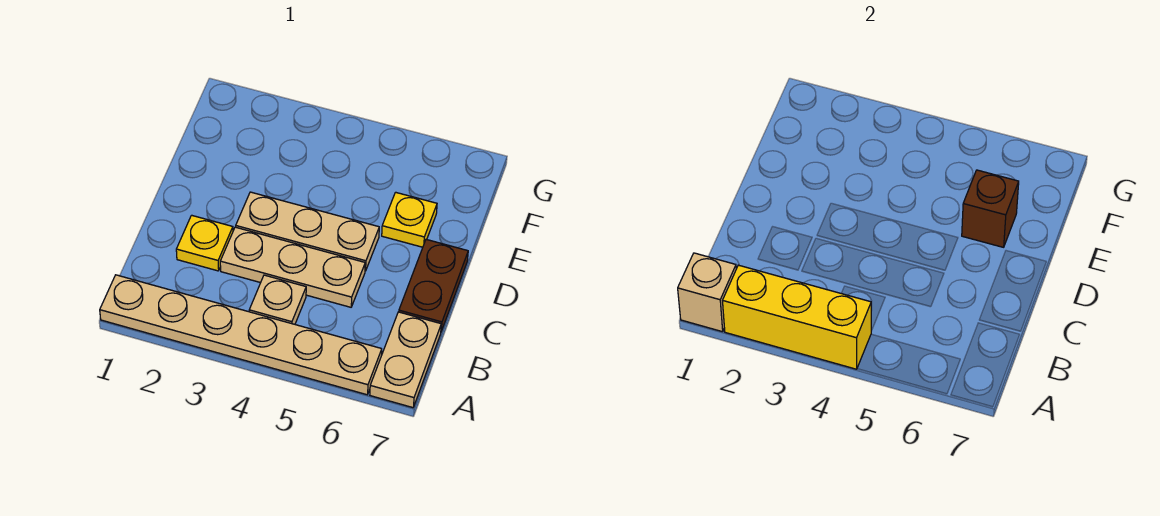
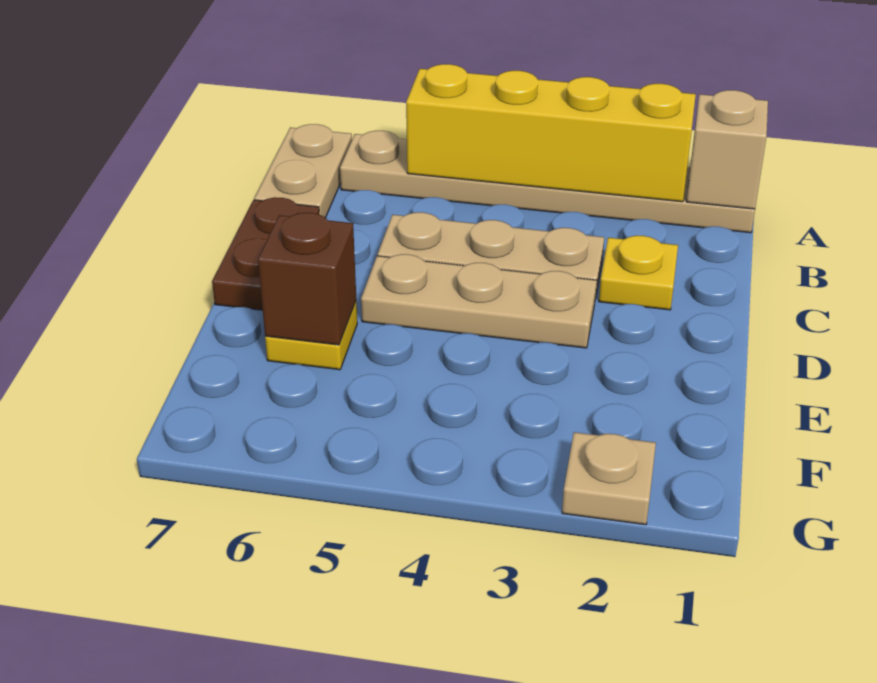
yellow 1x3 brick [723,265,871,369] -> yellow 1x4 brick [406,64,696,202]
tan 1x1 plate [249,275,306,324] -> tan 1x1 plate moved to [562,432,656,525]

